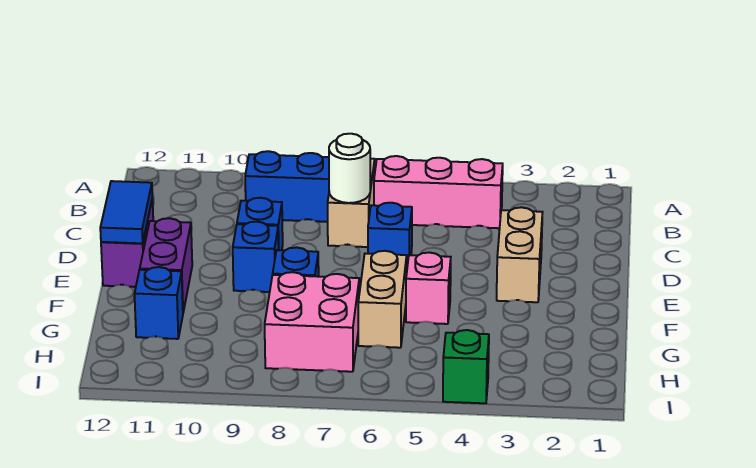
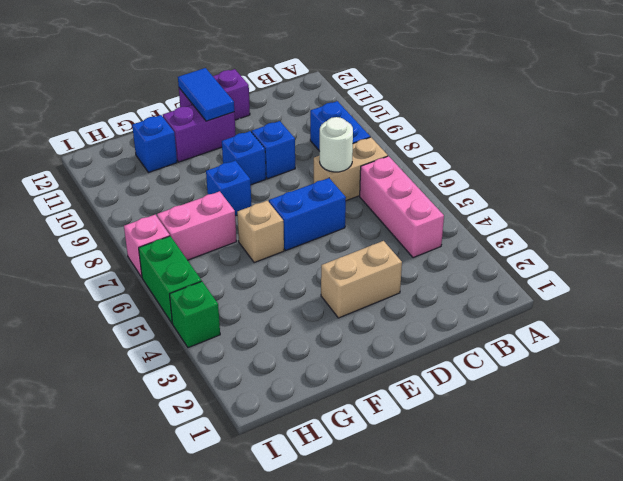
blue 1x1 brick [368,203,412,266] -> blue 1x2 brick [269,178,346,250]
blue 1x2 tile [100,181,152,243] -> blue 1x2 tile turned to [178,68,234,121]
pink 1x1 brick [406,252,451,324] -> pink 1x1 brick moved to [124,215,170,277]
tan 1x2 brick [358,251,407,348] -> tan 1x1 brick [237,201,284,263]
pink 2x2 brick [265,272,359,372] -> pink 1x2 brick [157,191,237,260]
none -> green 1x2 brick [139,236,201,323]

